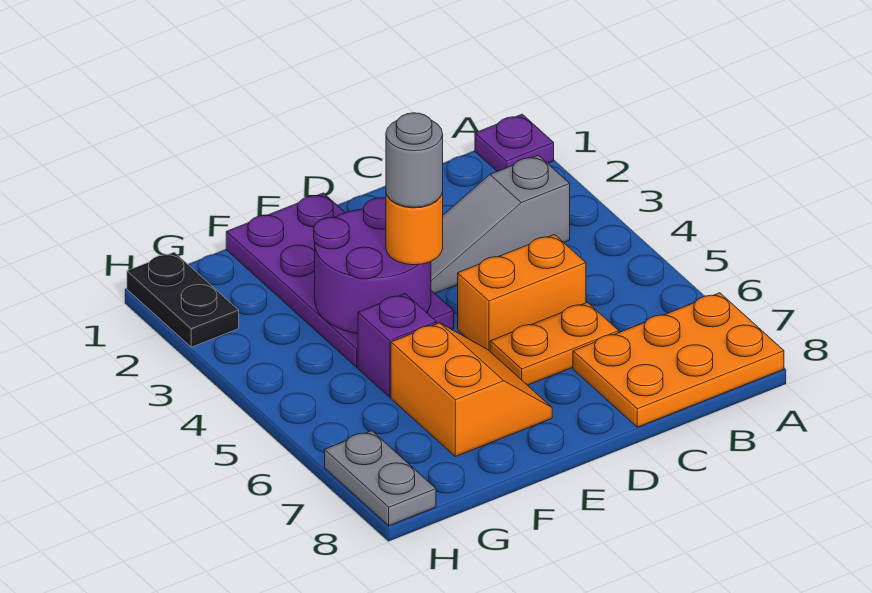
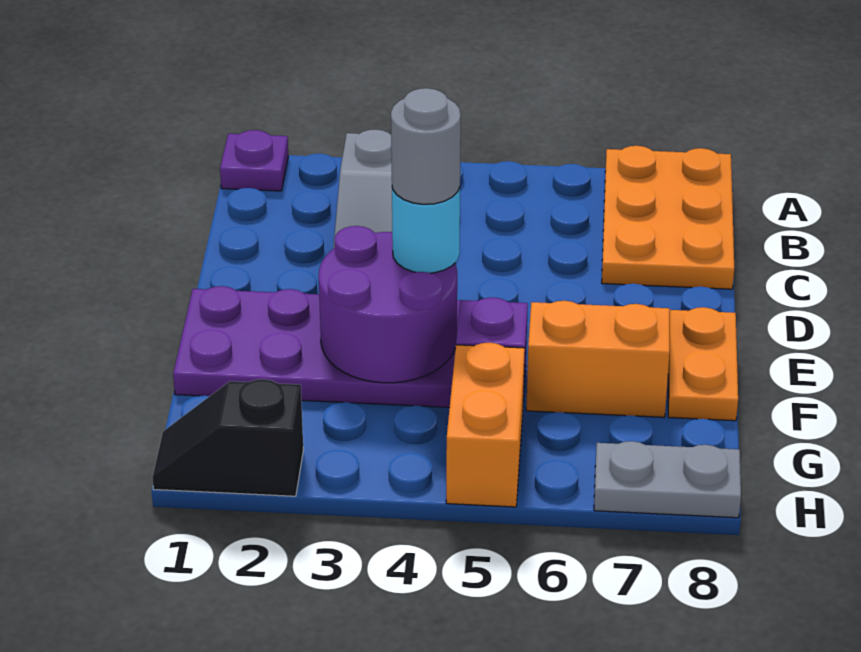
orange 1x2 brick [458,235,586,351] -> orange 1x2 brick moved to [446,343,525,507]
orange 1x2 plate [490,302,619,385] -> orange 1x2 plate moved to [668,307,738,421]
orange 1x1 round brick [386,192,443,265] -> cyan 1x1 round brick [392,188,460,273]
black 1x2 plate [127,252,239,347] -> black 1x2 slope [152,379,303,496]

